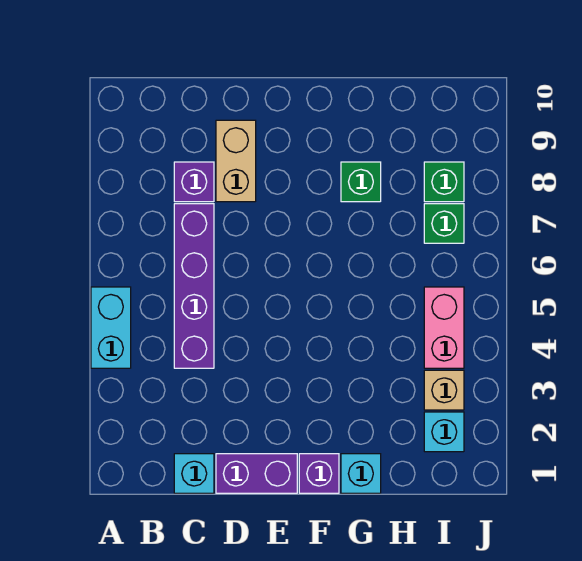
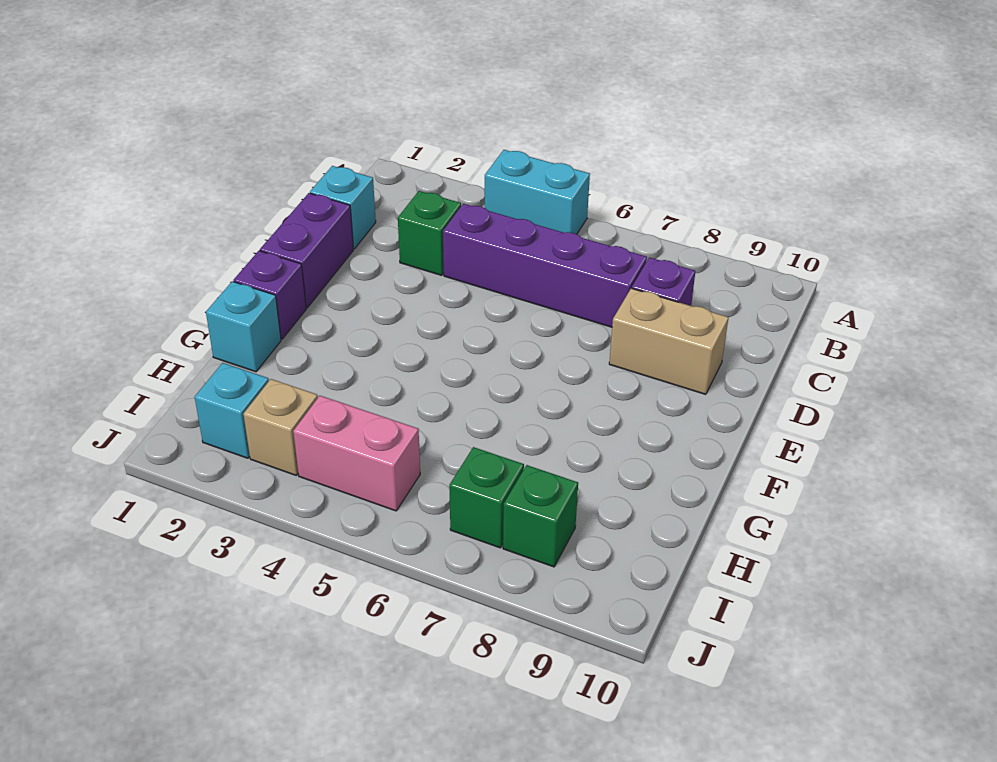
green 1x1 brick [341,162,381,202] -> green 1x1 brick moved to [398,191,461,275]

